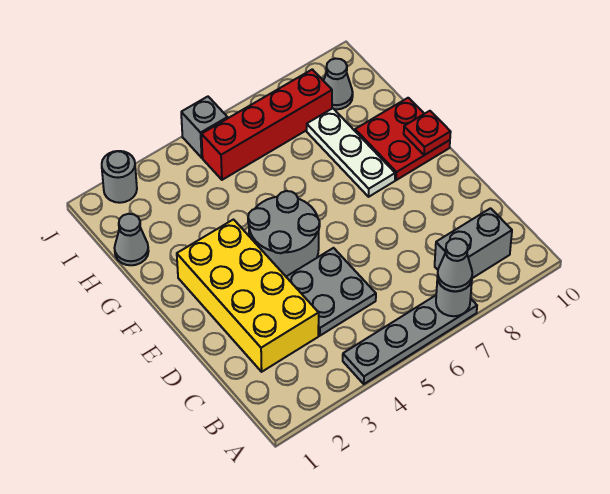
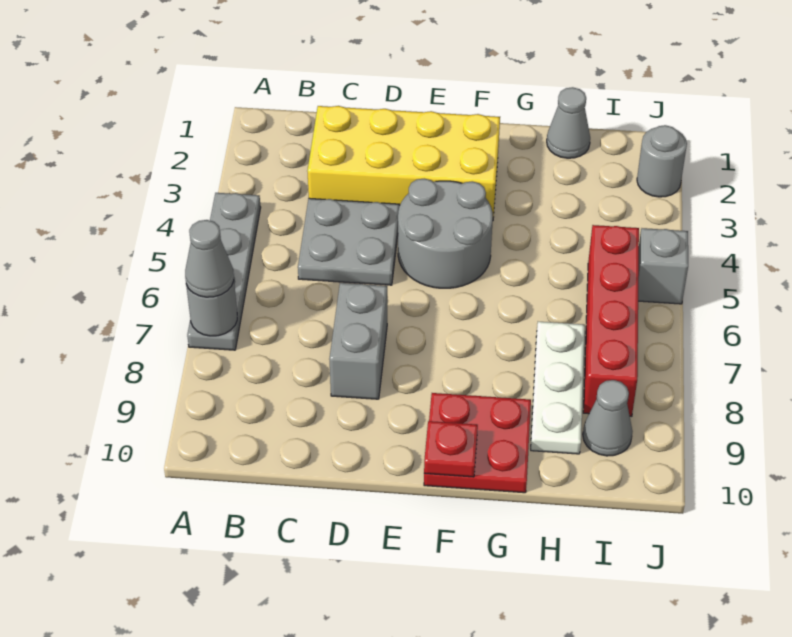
grey 1x2 brick [435,208,512,278] -> grey 1x2 brick moved to [329,283,387,399]
white 1x3 plate [307,108,395,197] -> white 1x3 plate turned to [531,322,585,454]

